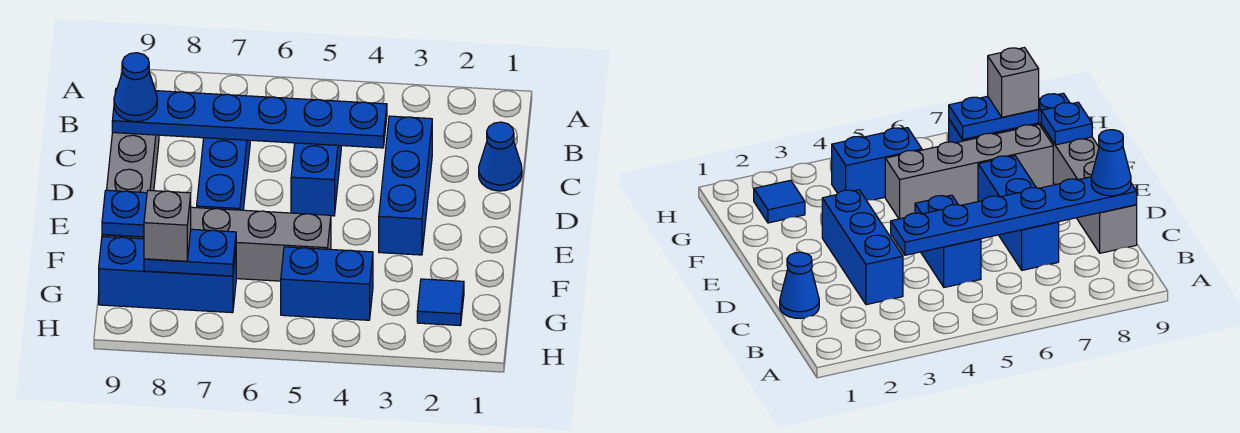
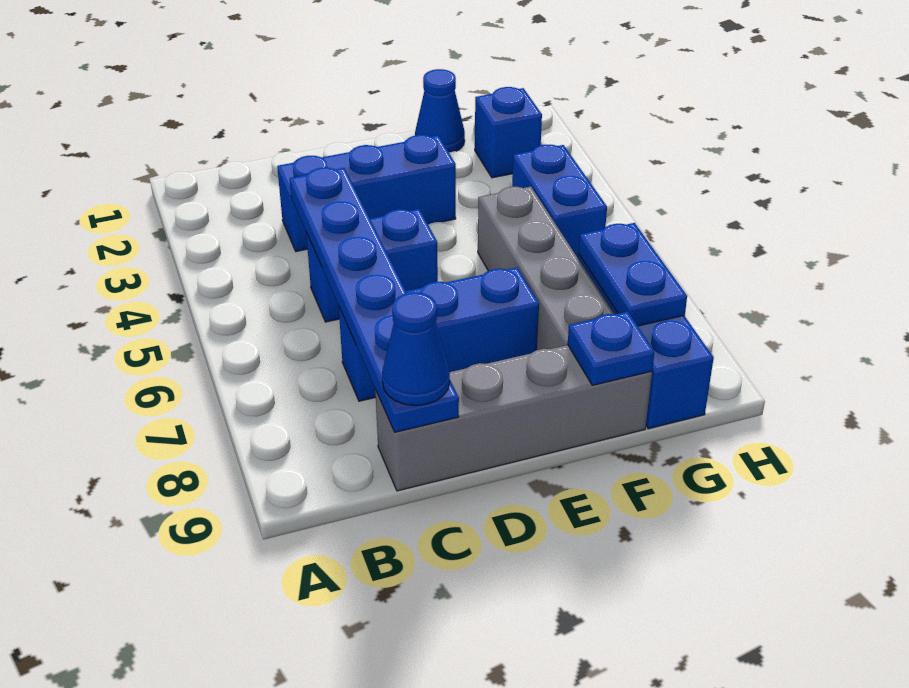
blue 1x1 cone [479,122,522,191] -> blue 1x1 cone moved to [415,69,465,152]
blue 1x1 tile [417,279,464,326] -> blue 1x1 brick [475,87,542,178]
grey 1x1 brick [144,190,191,261] -> none

